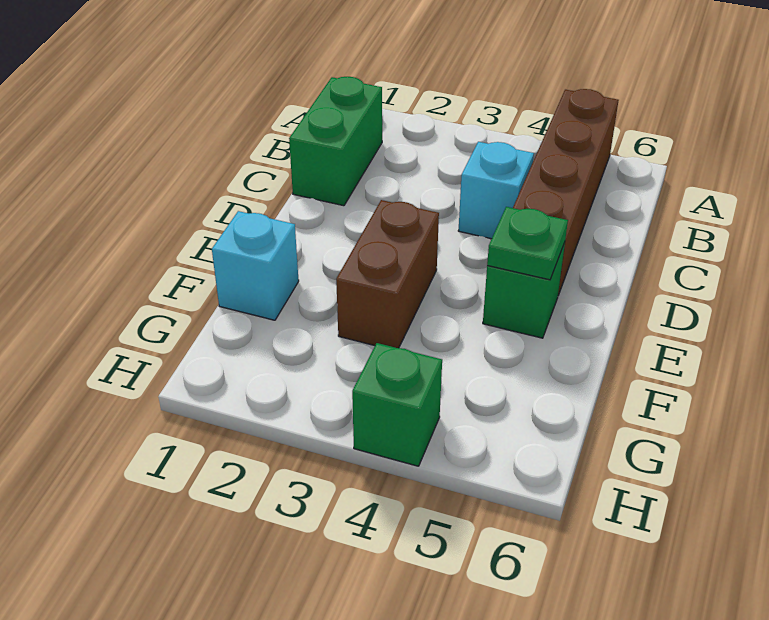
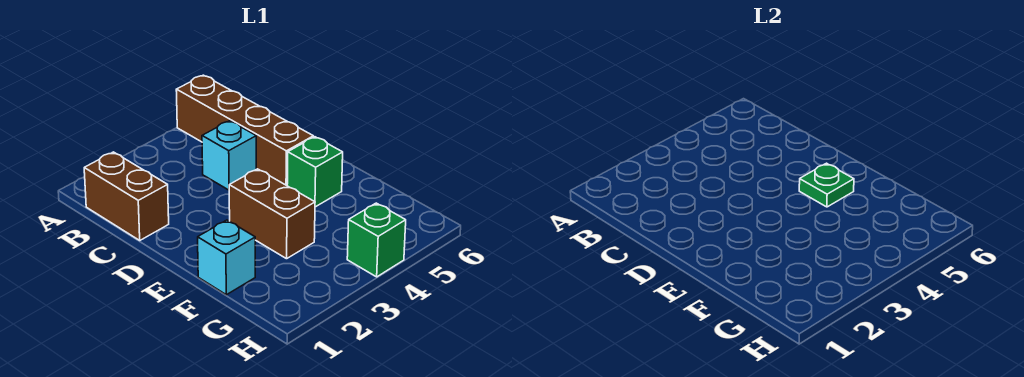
green 1x2 brick [289,77,382,206] -> brown 1x2 brick [84,152,169,240]

